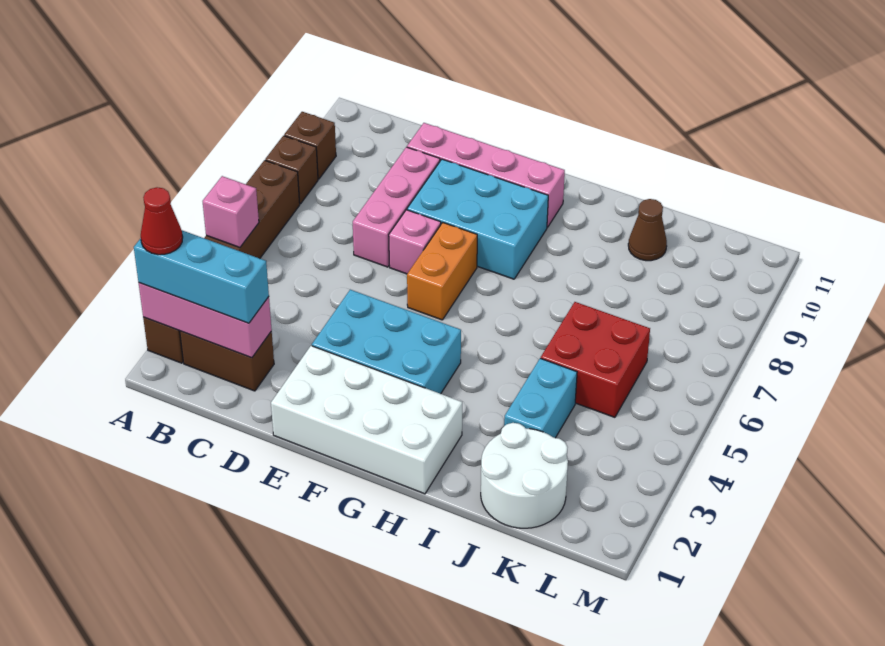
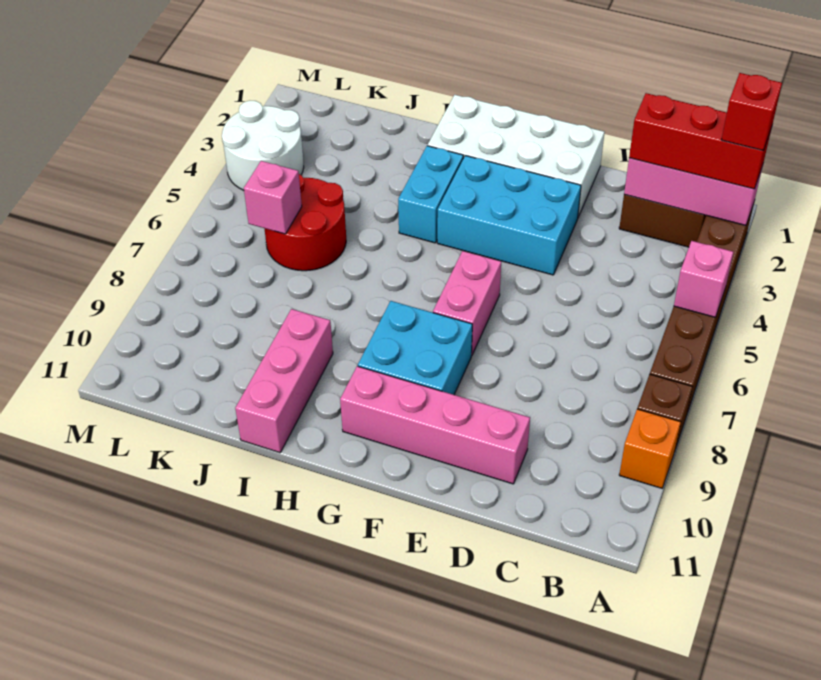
cyan 1x3 brick [134,230,269,323] -> red 1x3 brick [629,93,772,189]
red 1x1 cone [141,187,183,255] -> red 1x1 brick [721,73,782,151]
brown 1x1 brick [284,112,336,179] -> orange 1x1 brick [619,409,681,488]
pink 1x3 brick [353,147,440,267] -> pink 1x3 brick moved to [235,309,333,453]
pink 1x1 brick [389,210,441,274] -> pink 1x1 brick moved to [244,161,302,234]
cyan 2x3 brick [407,159,548,279] -> cyan 2x2 brick [358,301,472,395]
orange 1x2 brick [407,223,477,320] -> pink 1x2 brick [433,251,501,356]
white 2x2 round brick [481,423,568,528] -> white 2x2 round brick moved to [222,101,304,190]
cyan 1x2 brick [504,358,577,438] -> cyan 1x2 brick moved to [398,146,463,243]
red 2x2 brick [541,302,650,417] -> red 2x2 round brick [264,174,346,271]
brown 1x1 cone [628,199,667,261] -> none

